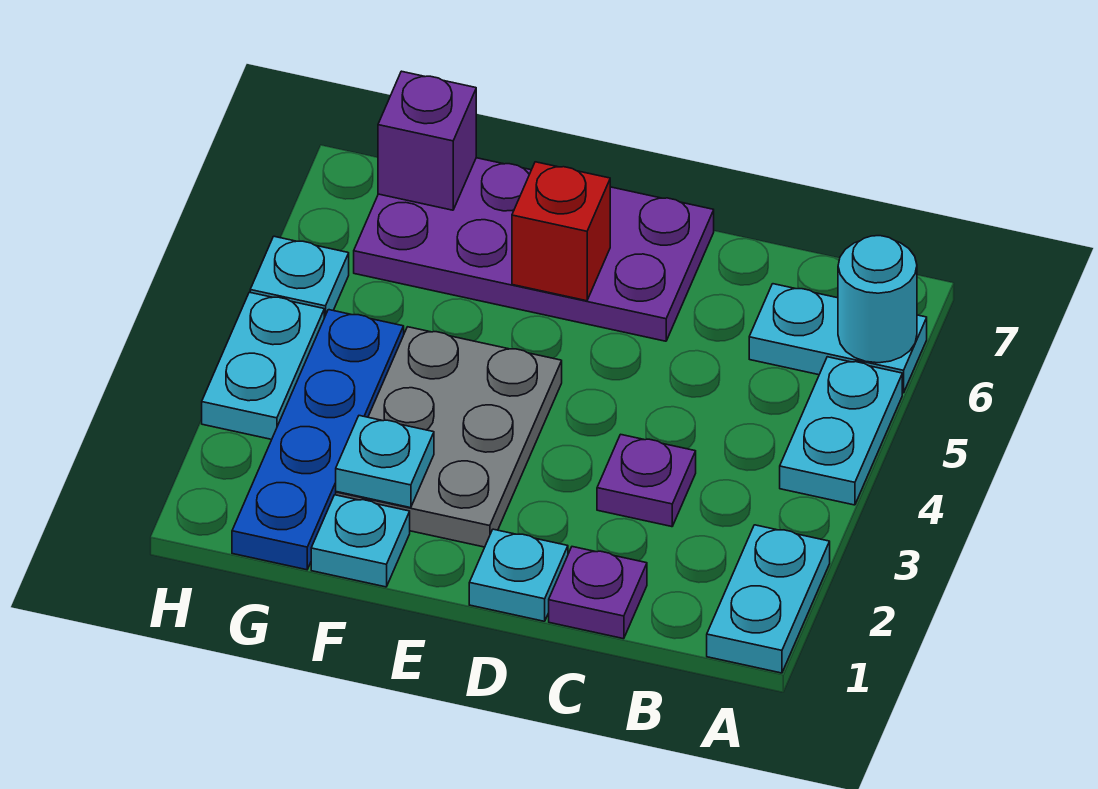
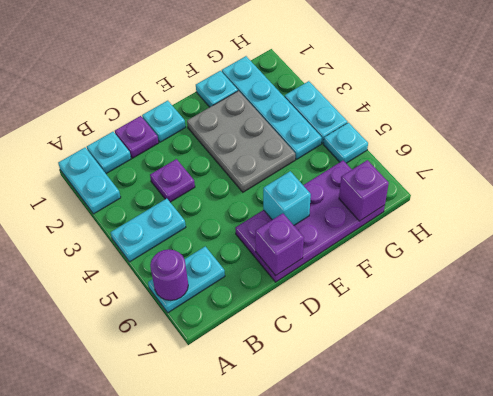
cyan 1x2 plate [780,357,902,505] -> cyan 1x2 plate turned to [110,199,186,262]
cyan 1x1 round brick [838,236,917,363] -> purple 1x1 round brick [150,249,188,300]
none -> purple 1x1 brick [255,213,304,276]
red 1x1 brick [512,162,610,301] -> cyan 1x1 brick [263,171,311,225]
cyan 1x1 plate [336,416,434,508] -> cyan 1x1 plate moved to [87,132,131,174]
blue 1x4 plate [232,310,404,570] -> cyan 1x4 plate [222,56,322,159]

